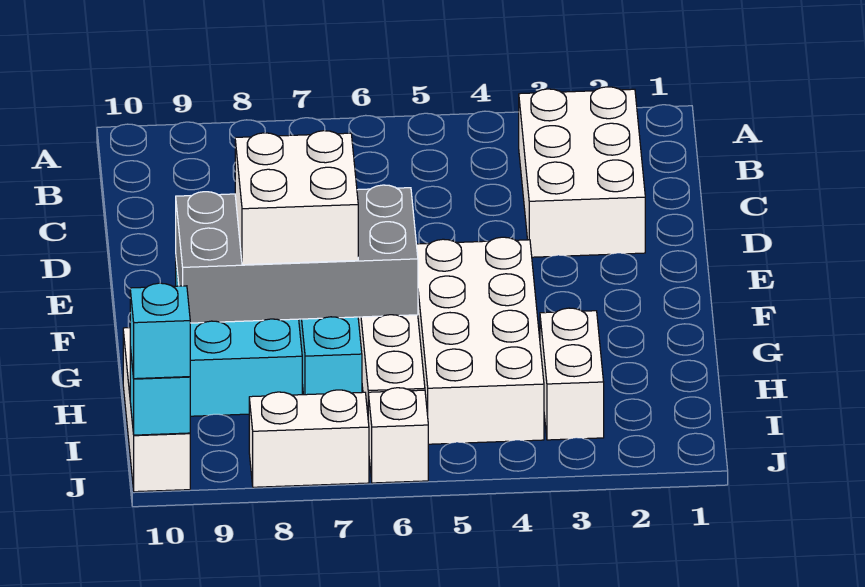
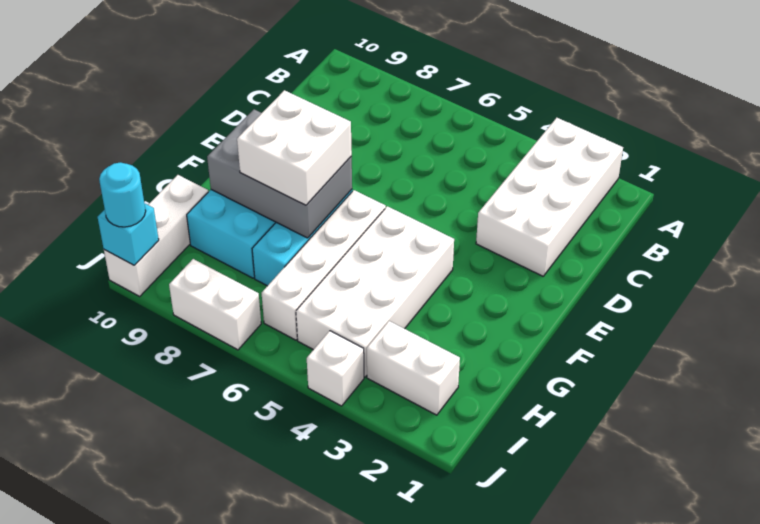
white 2x3 brick [519,87,645,257] -> white 2x4 brick [476,118,623,276]
grey 2x4 brick [176,185,418,323] -> grey 2x3 brick [207,109,352,238]
white 1x2 brick [540,308,604,440] -> white 1x2 brick turned to [367,321,460,415]
white 1x1 brick [368,388,428,483] -> white 1x1 brick moved to [307,331,364,406]
cyan 1x1 brick [130,283,190,379] -> cyan 1x1 round brick [99,162,146,227]

